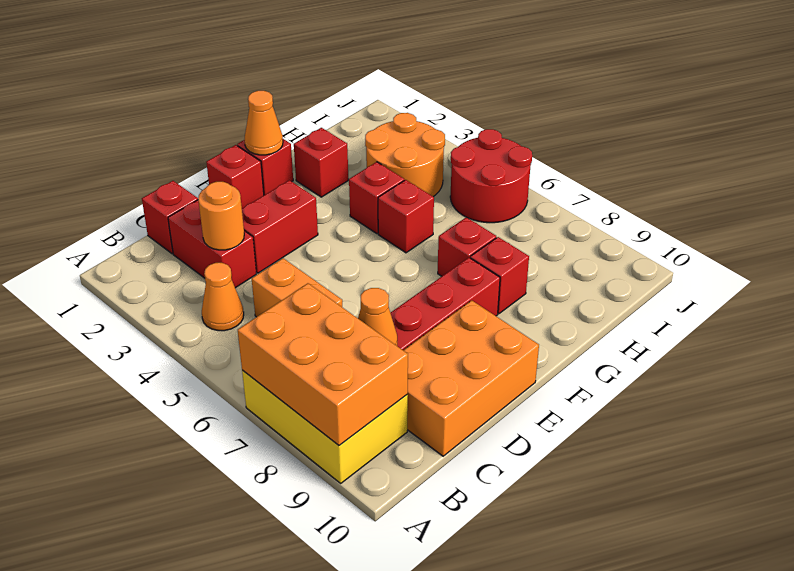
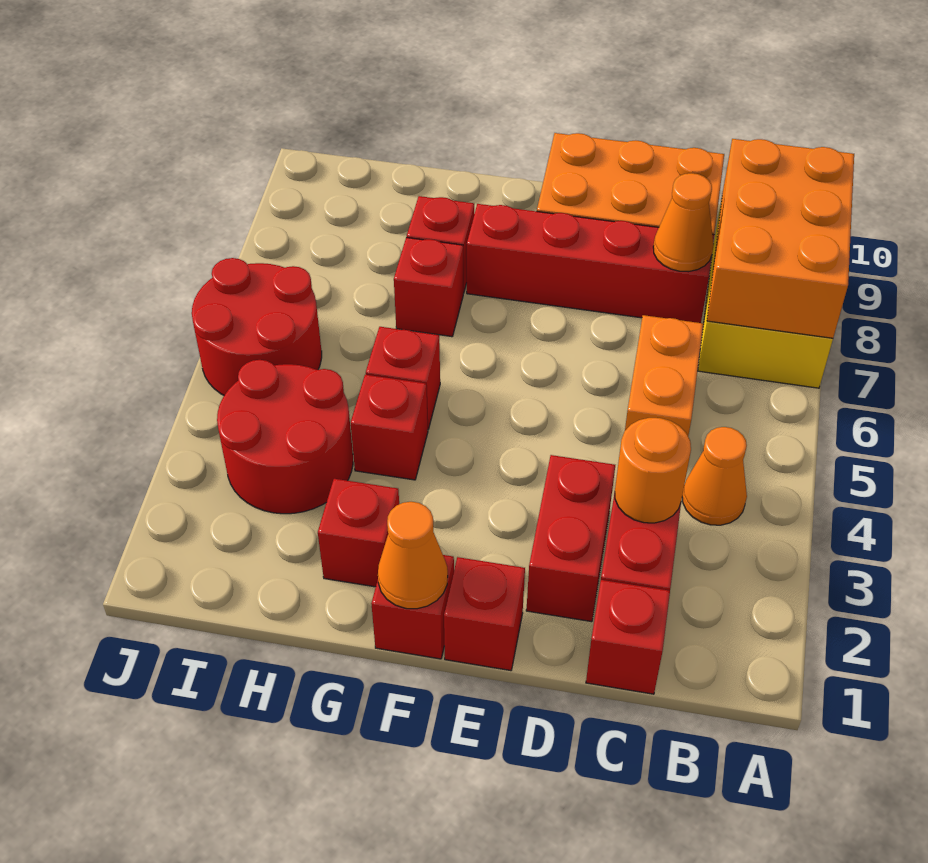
red 1x2 brick [242,180,318,273] -> red 1x2 brick turned to [526,455,615,622]
orange 2x2 round brick [365,113,445,197] -> red 2x2 round brick [217,360,353,514]

